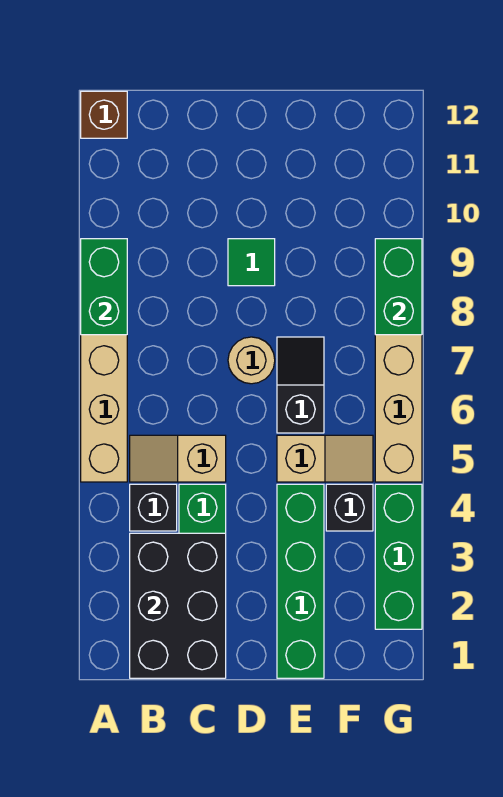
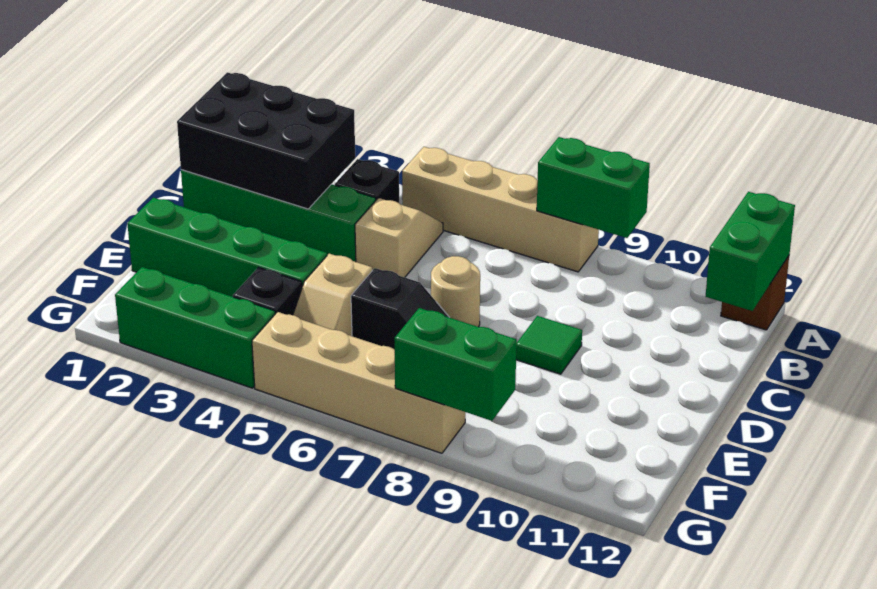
none -> green 1x2 brick [705,192,795,311]

